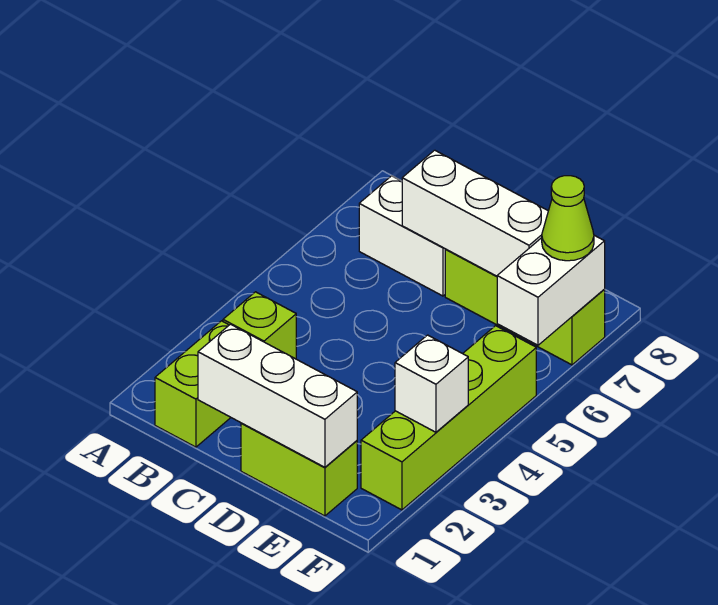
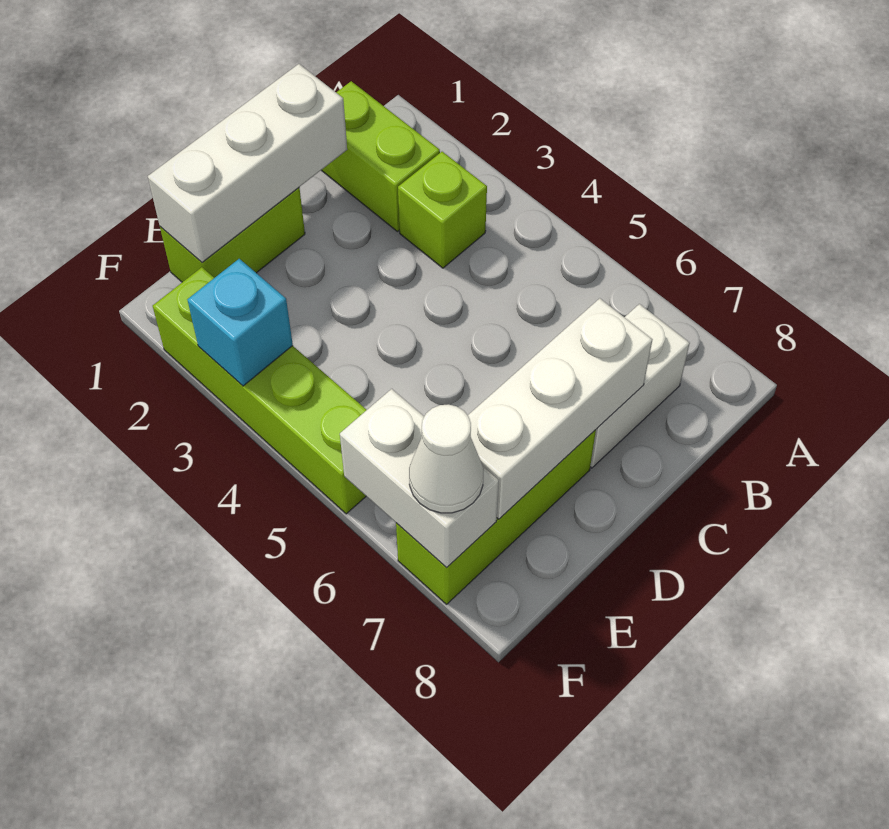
white 1x1 brick [395,335,468,432] -> cyan 1x1 brick [187,259,293,386]
lime 1x1 cone [542,176,594,261] -> white 1x1 cone [409,404,483,513]

